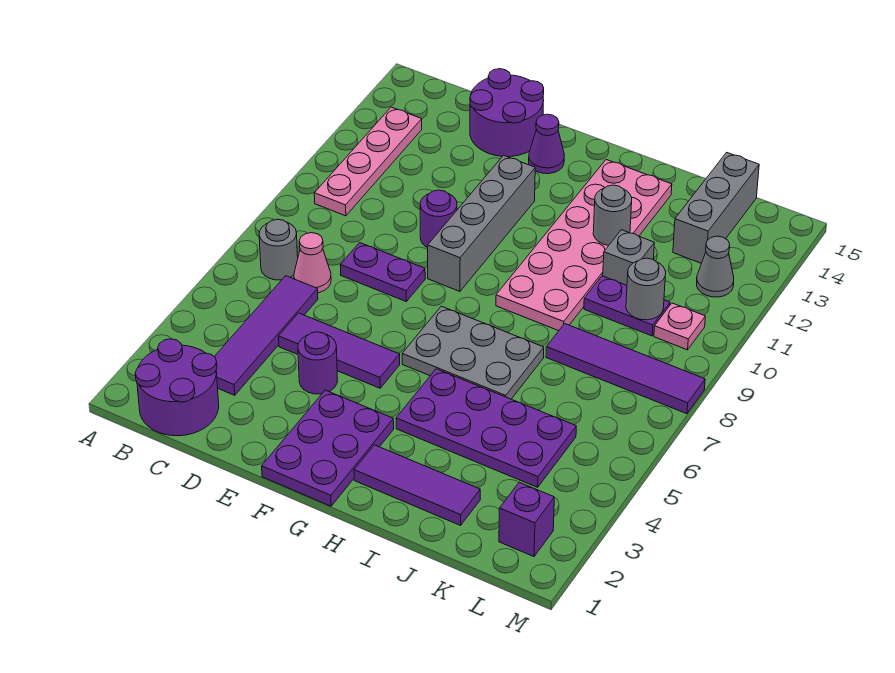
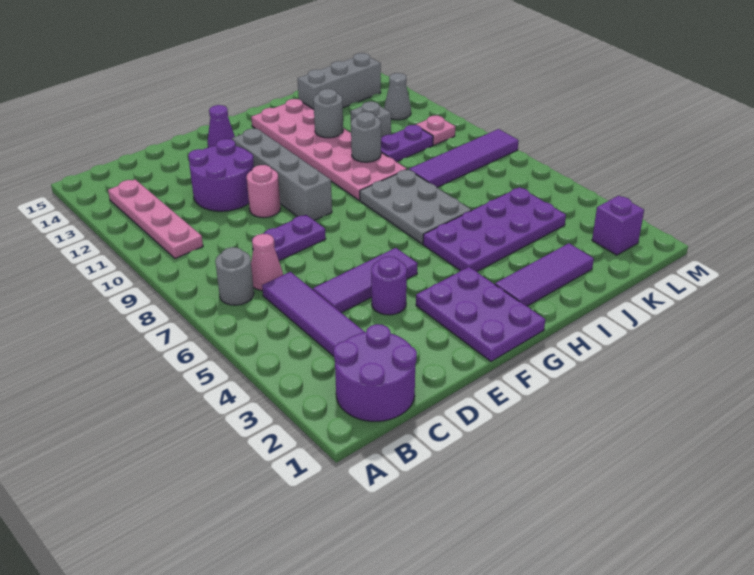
purple 2x2 round brick [470,69,544,157] -> purple 2x2 round brick moved to [188,139,254,211]
purple 1x1 round brick [420,190,457,248] -> pink 1x1 round brick [247,165,280,218]
grey 2x3 plate [402,306,544,399] -> grey 2x3 plate turned to [360,169,471,244]
grey 1x1 round brick [626,258,666,320] -> grey 1x1 round brick moved to [351,112,381,162]
grey 1x3 brick [673,152,759,263] -> grey 1x3 brick turned to [298,53,381,109]

